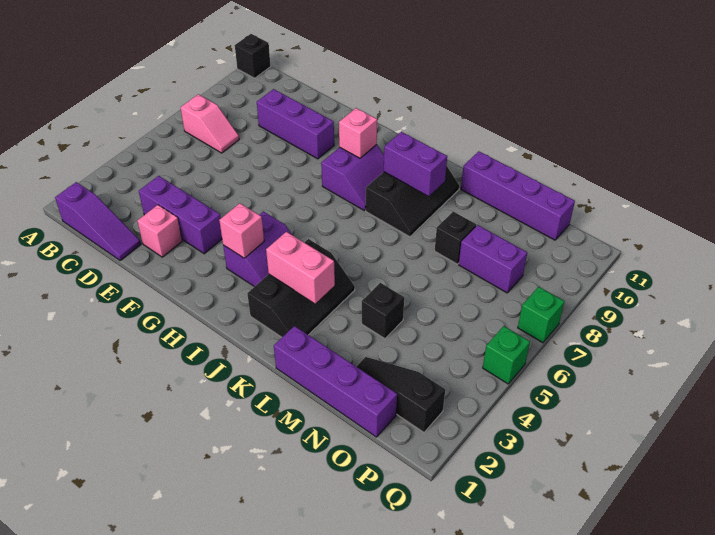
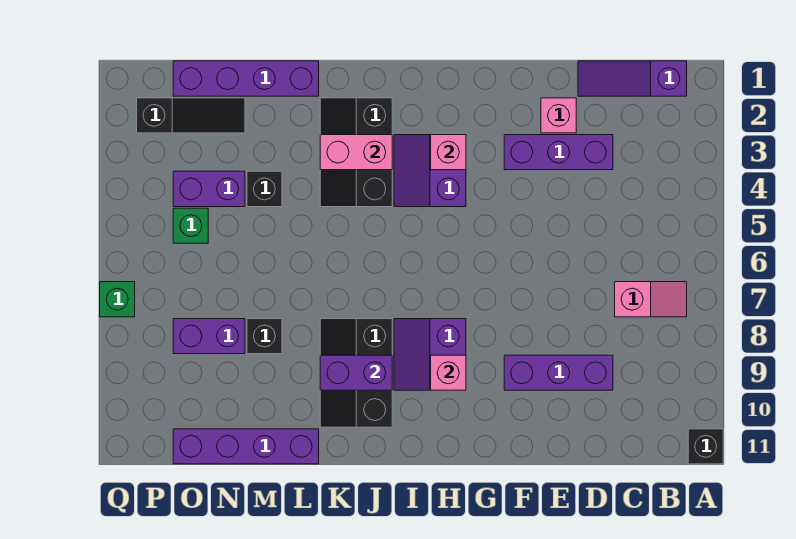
pink 1x2 slope [180,94,239,153] -> pink 1x2 slope turned to [615,282,687,317]
none -> purple 1x2 brick [173,171,245,207]
green 1x1 brick [483,326,530,384] -> green 1x1 brick moved to [173,208,208,243]

